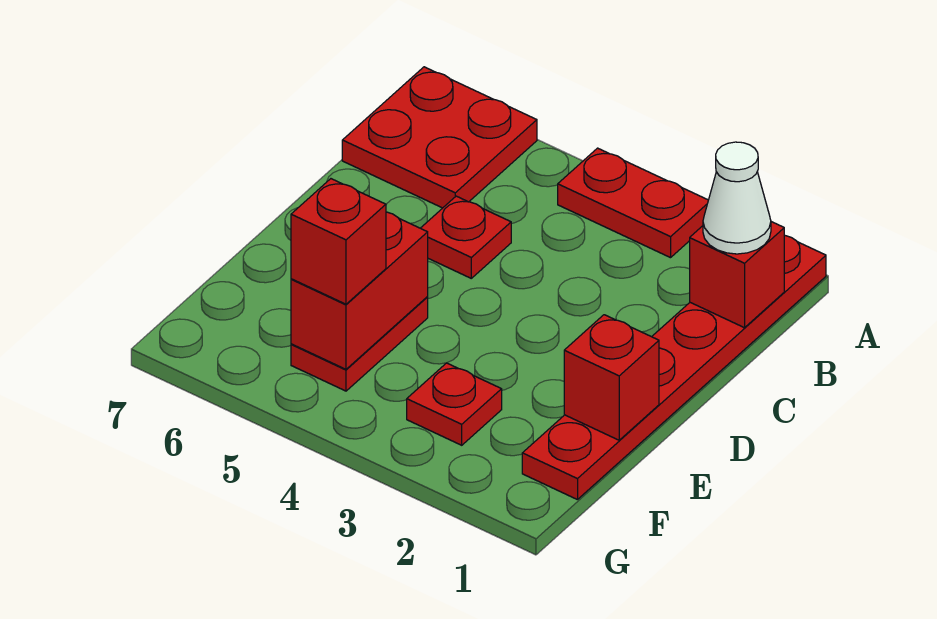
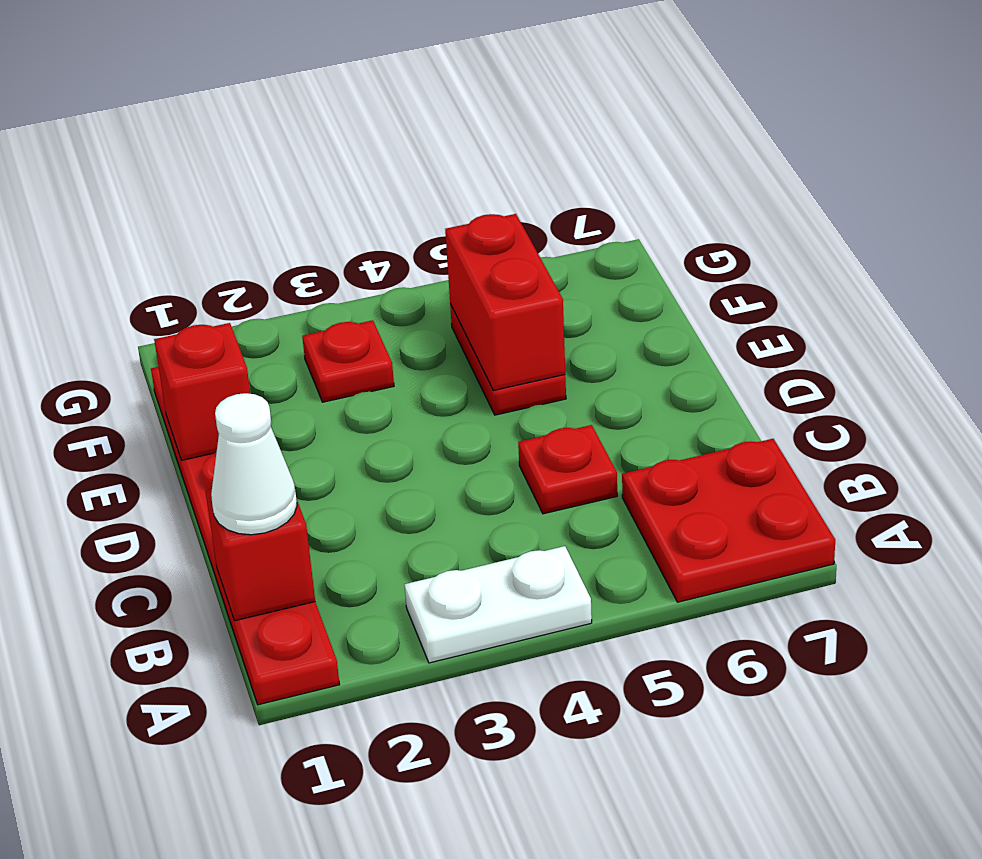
red 1x2 plate [558,148,708,258] -> white 1x2 plate [404,546,592,663]
red 1x1 brick [291,179,386,304] -> none

